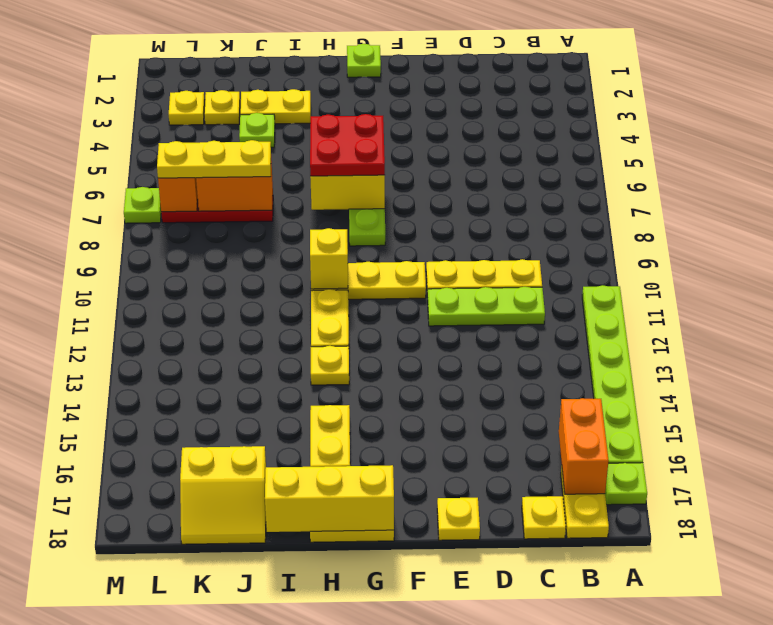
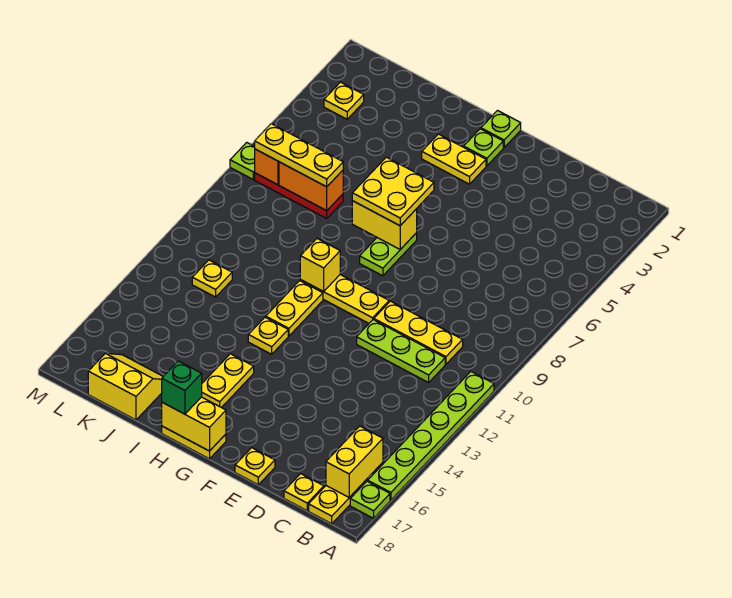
orange 1x2 brick [559,398,609,494] -> yellow 1x2 brick [326,426,383,497]
red 2x2 plate [310,114,385,176] -> yellow 2x2 plate [352,157,434,226]
yellow 1x3 brick [265,465,394,532] -> yellow 1x2 brick [162,397,226,451]
none -> green 1x1 brick [162,361,202,414]
yellow 1x2 plate [240,89,311,124] -> yellow 1x2 plate moved to [422,134,486,184]
lime 1x1 plate [239,113,275,147] -> lime 1x1 plate moved to [464,129,503,166]
yellow 2x2 slope [180,446,266,544] -> yellow 2x2 slope turned to [88,353,163,420]
yellow 1x1 plate [204,90,240,125] -> yellow 1x1 plate moved to [192,260,232,297]

